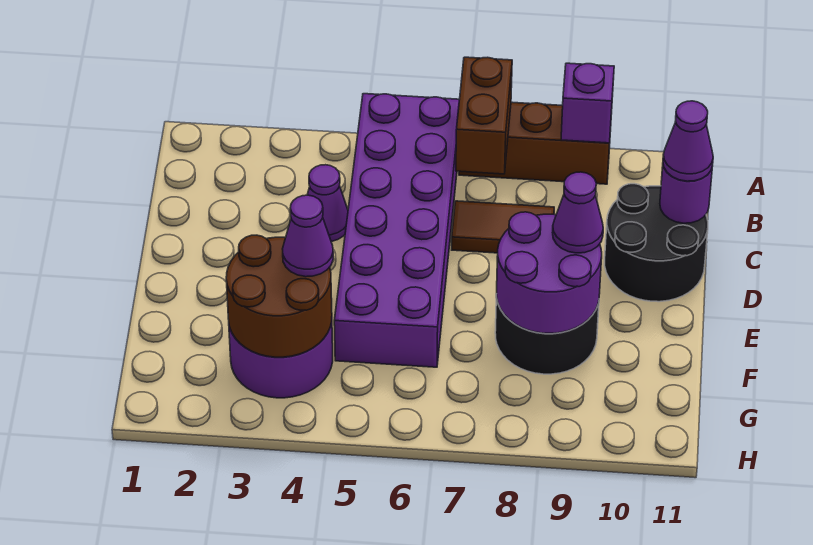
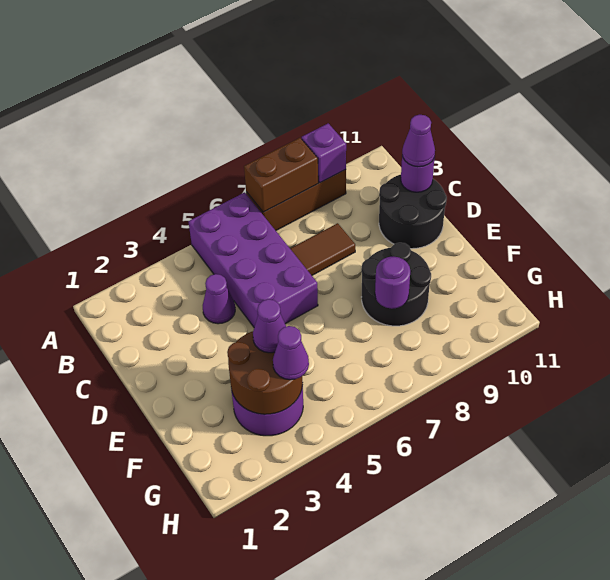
purple 2x6 brick [334,94,460,367] -> purple 2x4 brick [189,192,318,327]
brown 1x2 brick [456,57,512,174] -> brown 1x2 brick turned to [244,138,318,212]
purple 2x2 round brick [497,212,602,333] -> purple 1x1 round brick [375,256,410,309]
purple 1x1 cone [553,172,603,253] -> purple 1x1 cone moved to [273,326,309,380]

